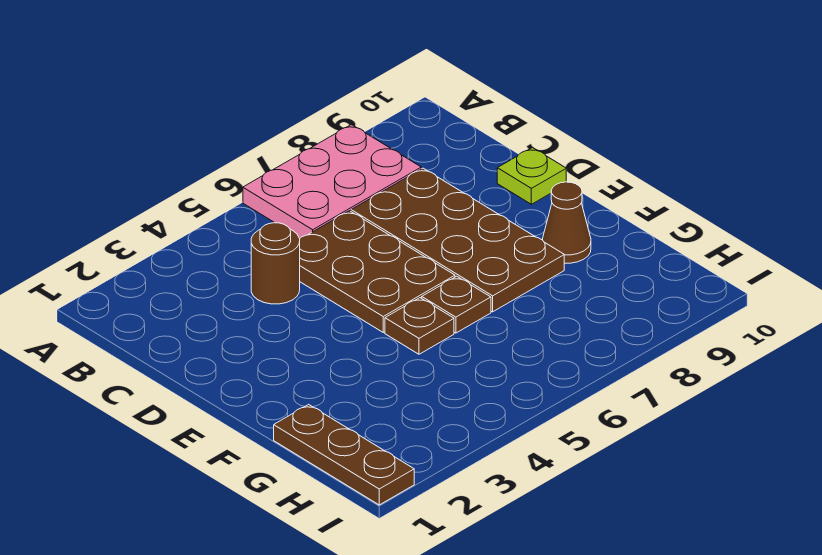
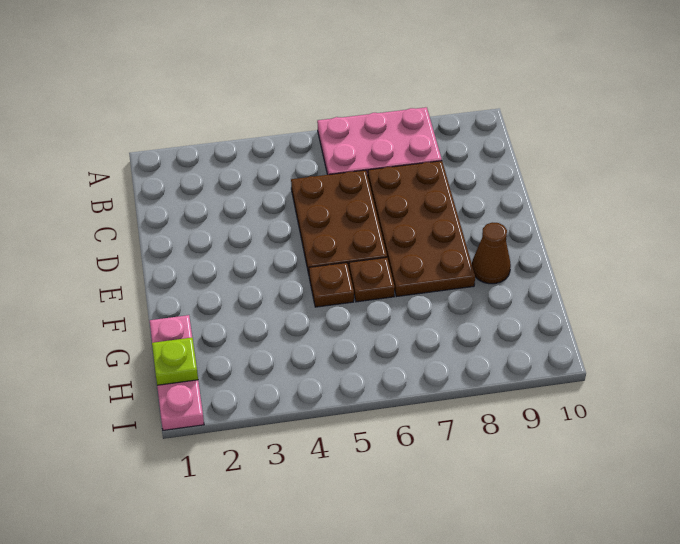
brown 1x1 round brick [251,223,300,304] -> none
lime 1x1 plate [497,148,566,204] -> lime 1x1 plate moved to [152,337,198,385]
brown 1x3 plate [274,404,414,505] -> pink 1x3 plate [150,315,204,430]

